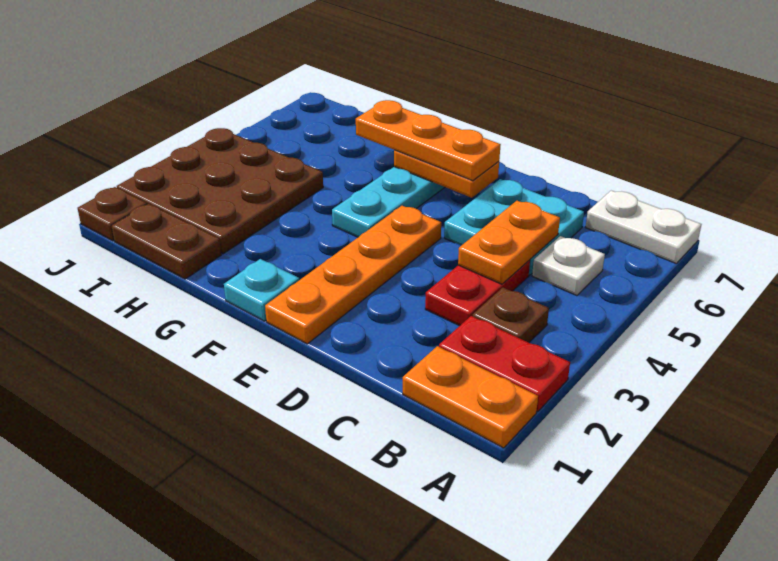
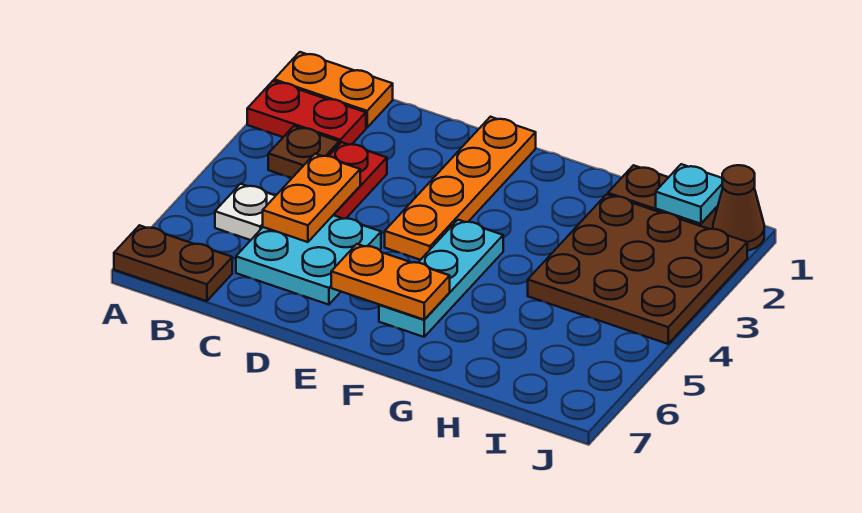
white 1x2 plate [586,191,701,263] -> brown 1x2 plate [114,225,232,301]
orange 1x3 plate [356,100,501,181] -> none
cyan 1x1 plate [224,259,299,321] -> cyan 1x1 plate moved to [656,164,723,224]
brown 1x1 plate [78,187,147,241] -> brown 1x1 cone [713,165,764,251]

